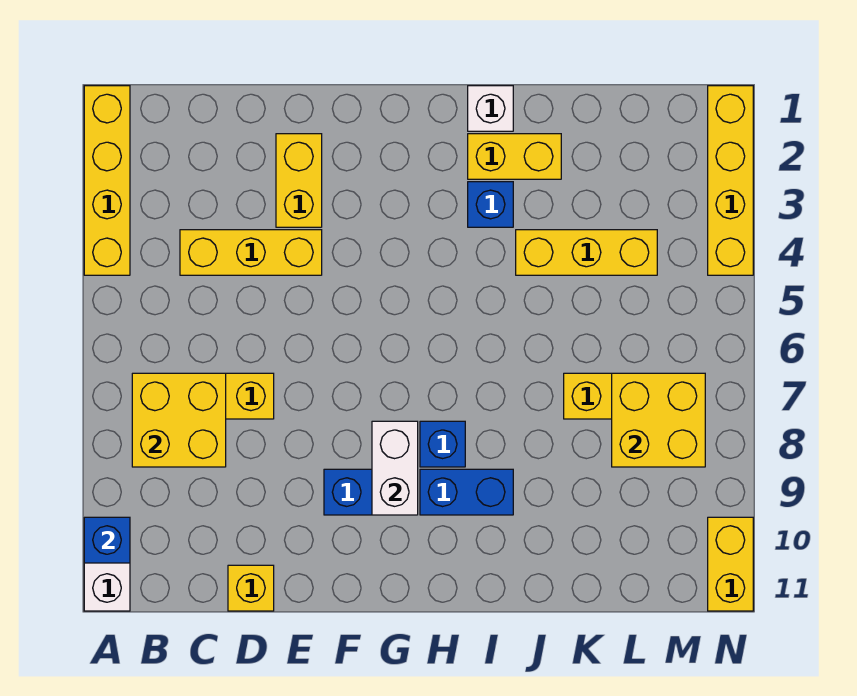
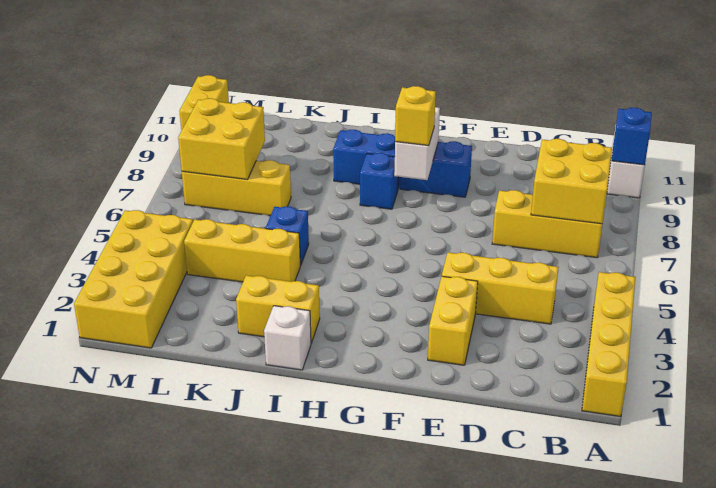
yellow 1x1 brick [228,565,274,611] -> yellow 1x1 brick moved to [395,86,436,146]
blue 1x1 brick [468,182,513,227] -> blue 1x1 brick moved to [266,206,309,266]
yellow 1x4 brick [708,86,753,275] -> yellow 2x4 brick [74,210,193,348]

